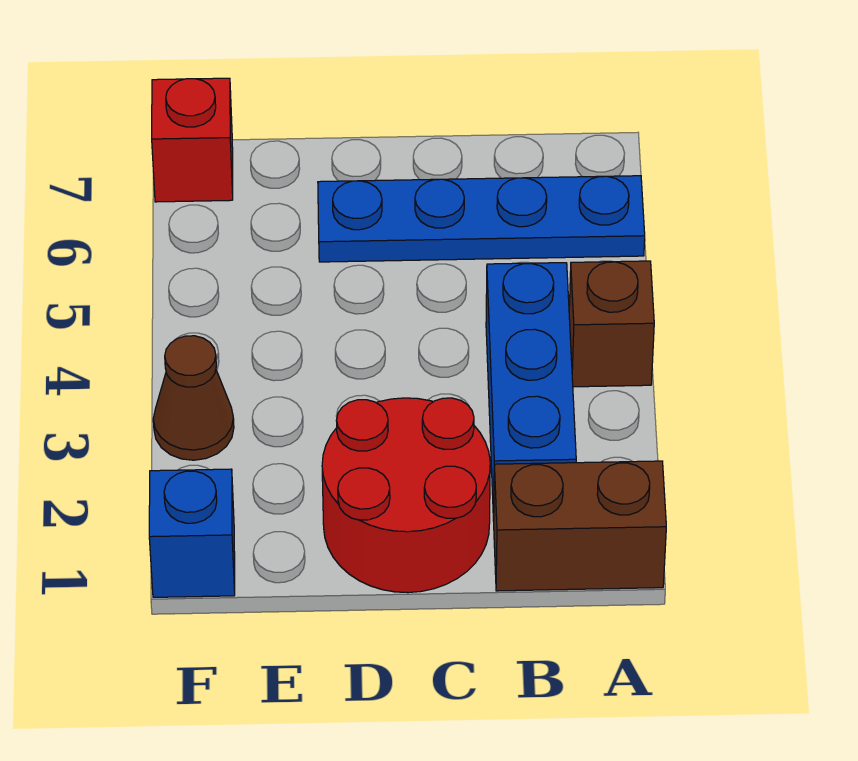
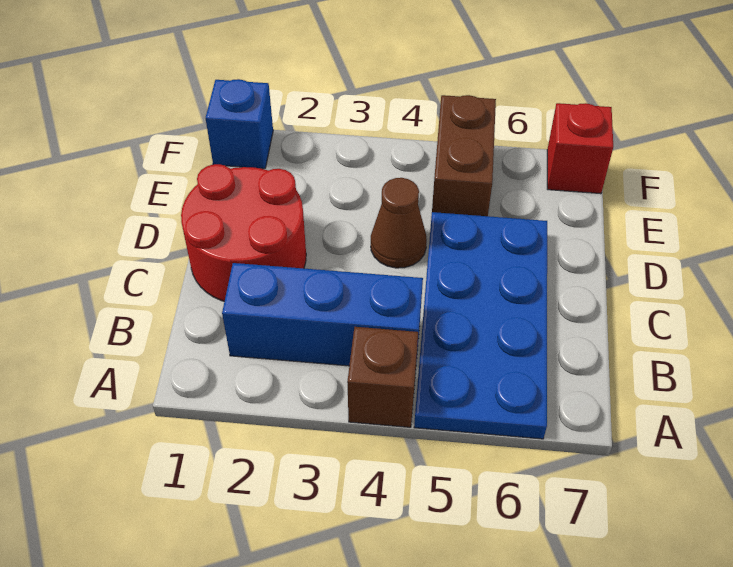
brown 1x2 brick [494,461,666,591] -> brown 1x2 brick moved to [432,95,496,216]
blue 1x4 plate [318,176,645,262] -> blue 2x4 plate [414,212,547,439]
brown 1x1 cone [153,336,234,460] -> brown 1x1 cone moved to [371,178,427,268]

